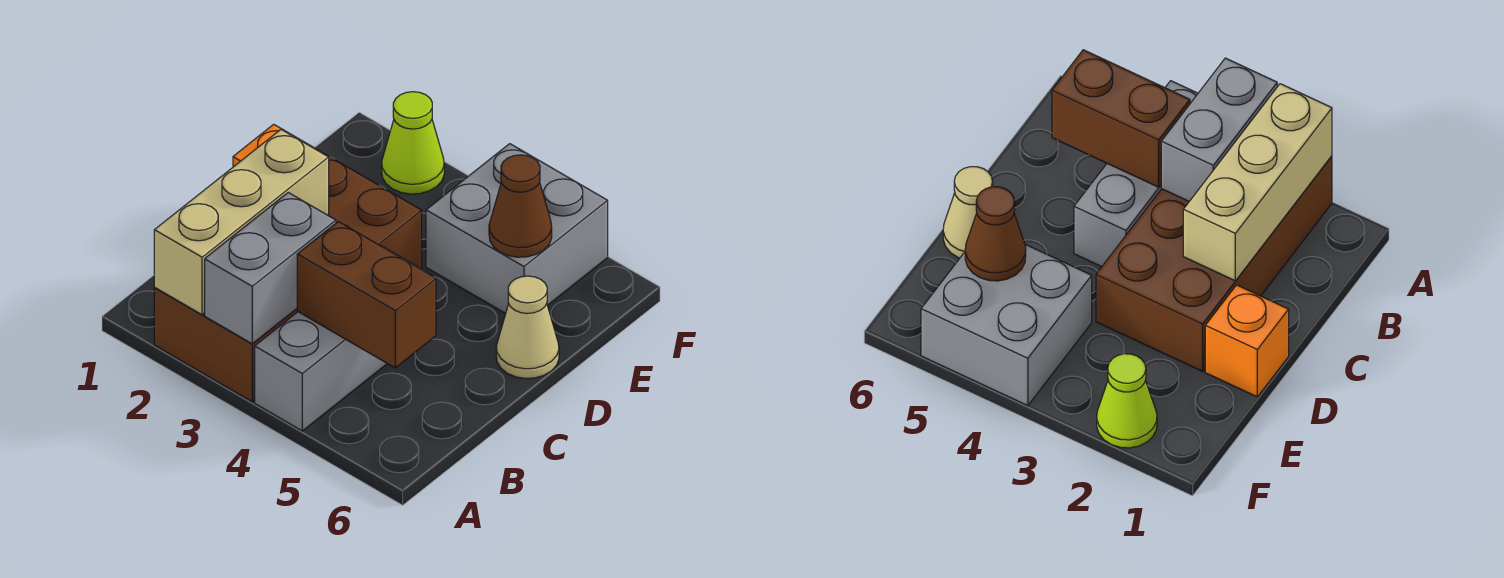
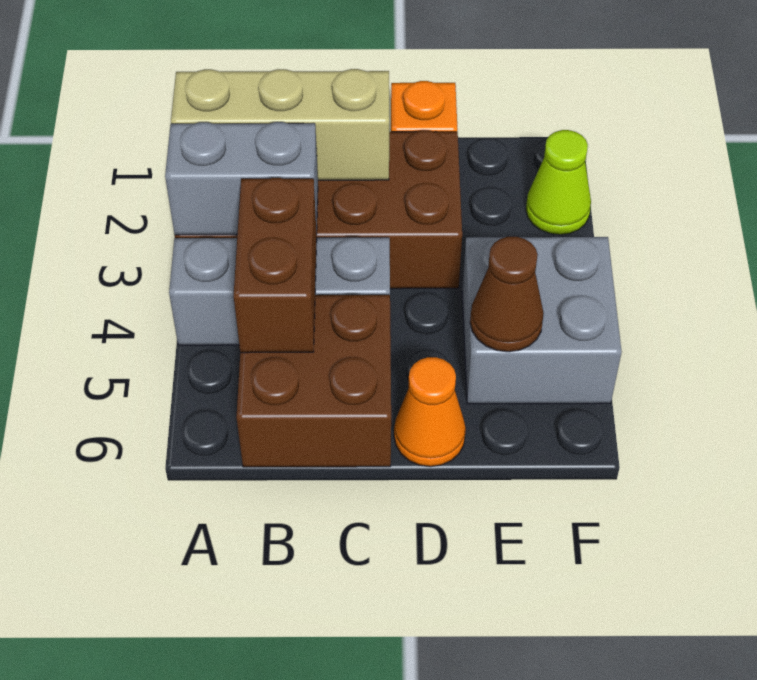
none -> brown 2x2 brick [236,295,391,467]
tan 1x1 cone [496,276,559,379] -> orange 1x1 cone [394,357,466,467]

